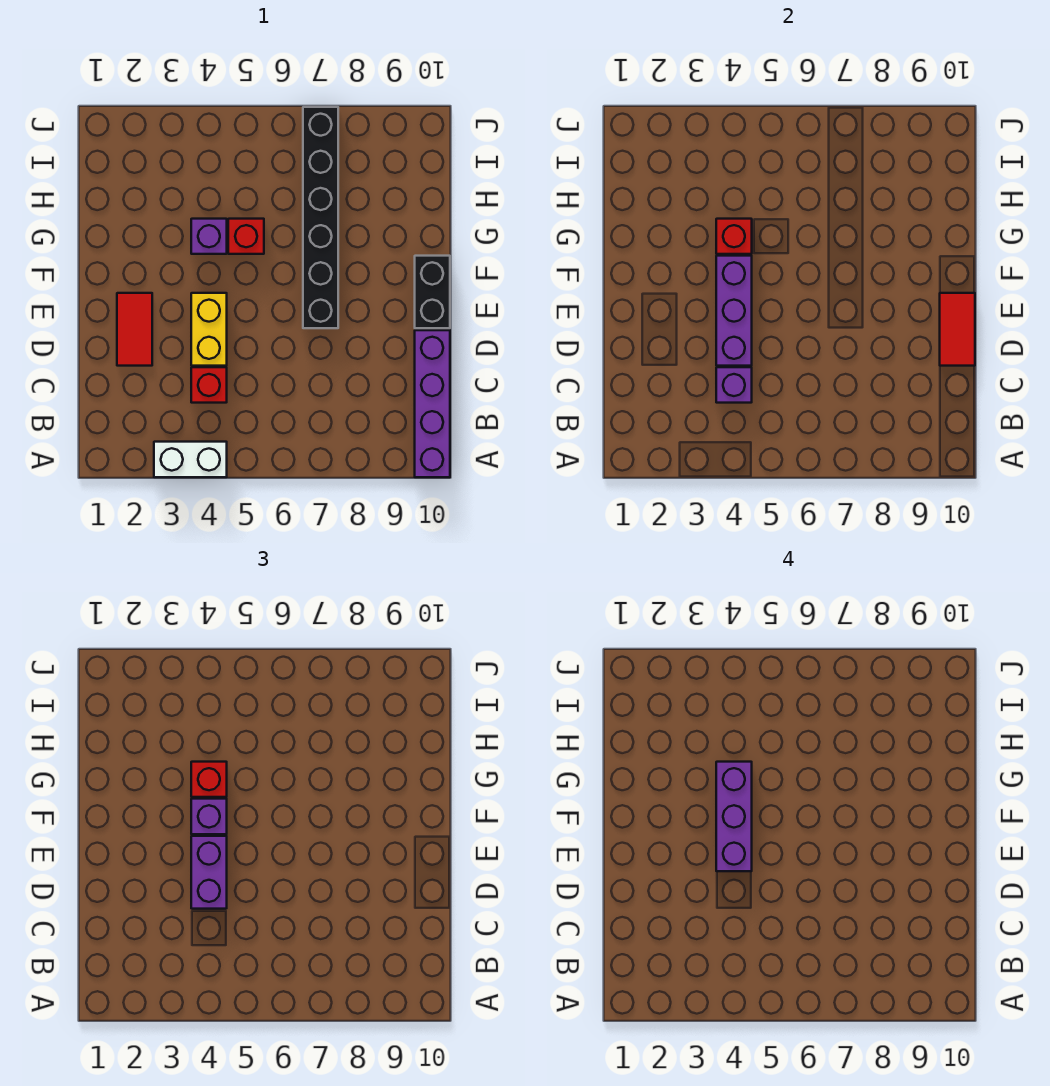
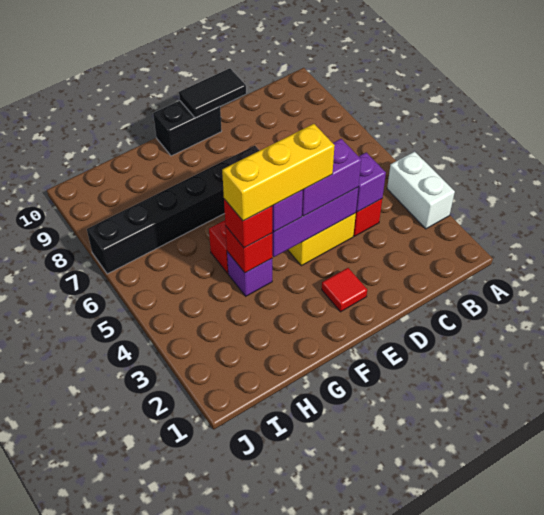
purple 1x4 brick [415,330,450,477] -> none
red 1x2 tile [117,293,152,366] -> red 1x1 tile [322,268,367,312]
red 1x2 tile [940,293,975,366] -> black 1x2 tile [179,68,246,118]
purple 1x3 brick [716,762,752,871] -> yellow 1x3 brick [222,124,335,221]

